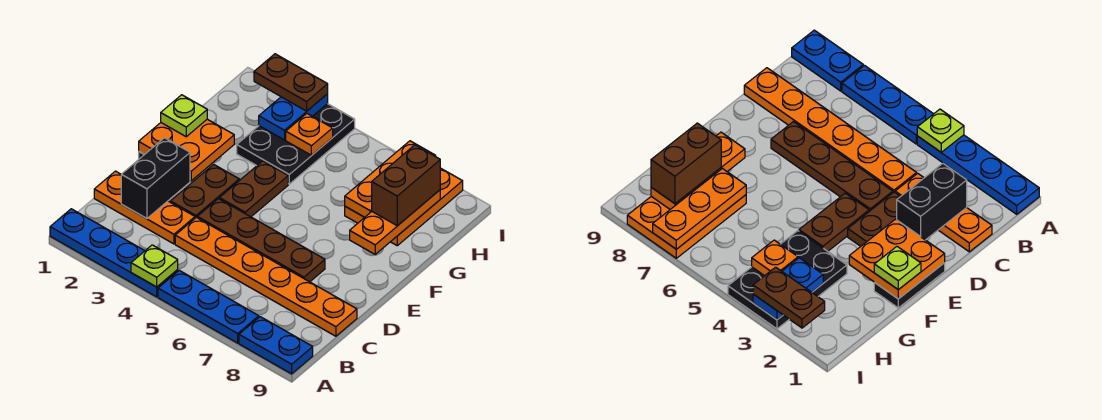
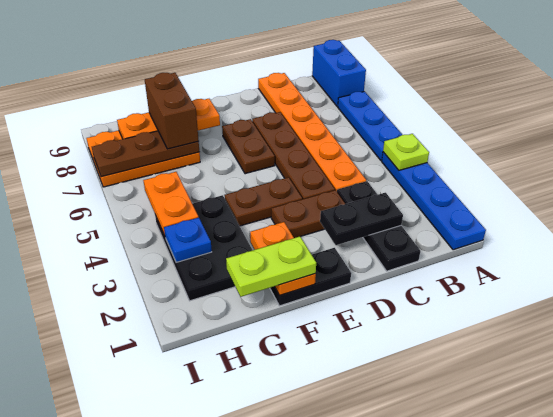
blue 1x2 plate [239,317,313,374] -> blue 1x2 brick [312,40,366,107]
orange 1x3 plate [94,171,195,244] -> black 1x3 plate [337,181,420,271]
black 1x2 brick [121,138,190,219] -> black 1x2 plate [320,193,403,245]
orange 2x2 plate [139,119,234,181] -> orange 1x2 plate [250,222,316,295]
lime 1x1 plate [161,95,207,137] -> lime 1x2 plate [226,237,316,297]
black 2x3 plate [237,104,355,184] -> black 2x3 plate turned to [155,195,252,301]
orange 1x3 plate [345,141,435,217] -> brown 1x3 plate [92,131,199,177]
brown 1x2 brick [372,145,440,226] -> brown 1x2 brick turned to [145,73,199,149]
blue 1x2 plate [259,94,328,140] -> blue 1x1 plate [164,218,212,262]
orange 1x1 plate [286,114,333,156] -> orange 1x2 plate [143,172,199,236]
brown 1x2 plate [254,54,328,111] -> brown 1x2 plate moved to [222,119,275,174]

